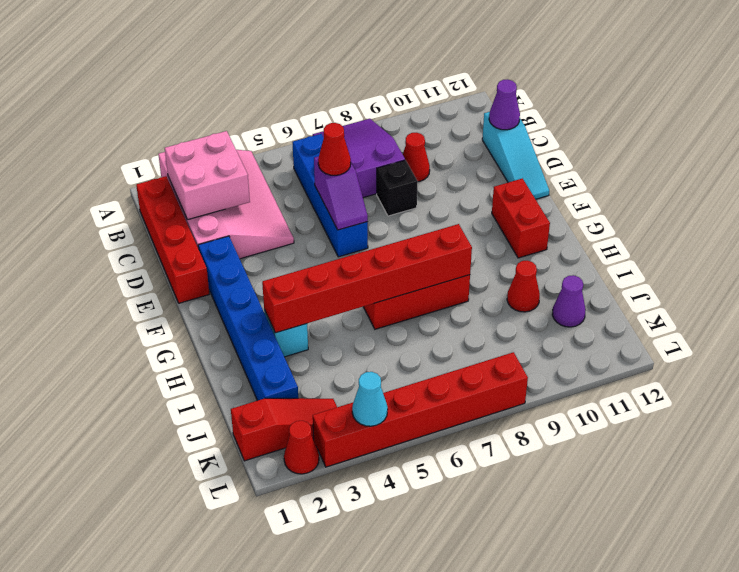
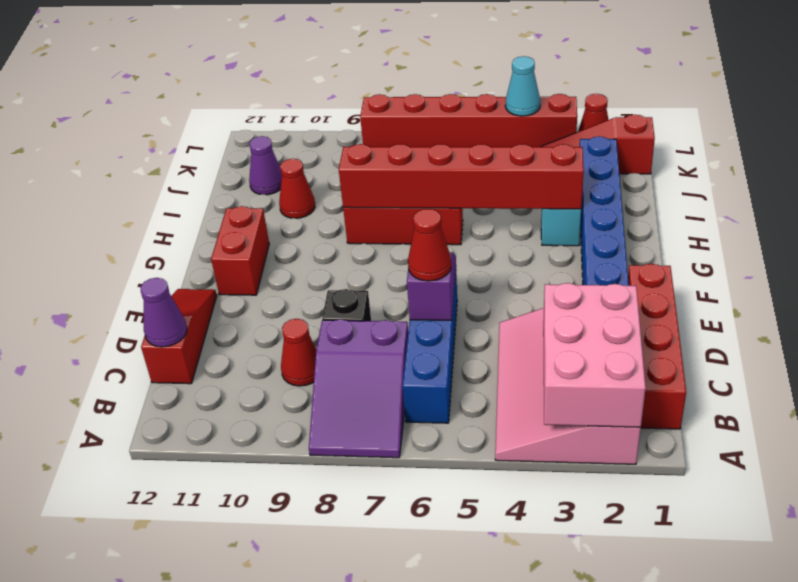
pink 2x2 brick [165,131,250,220] -> pink 2x3 brick [543,283,646,428]
cyan 1x3 slope [482,112,549,199] -> red 1x3 slope [141,289,217,384]

